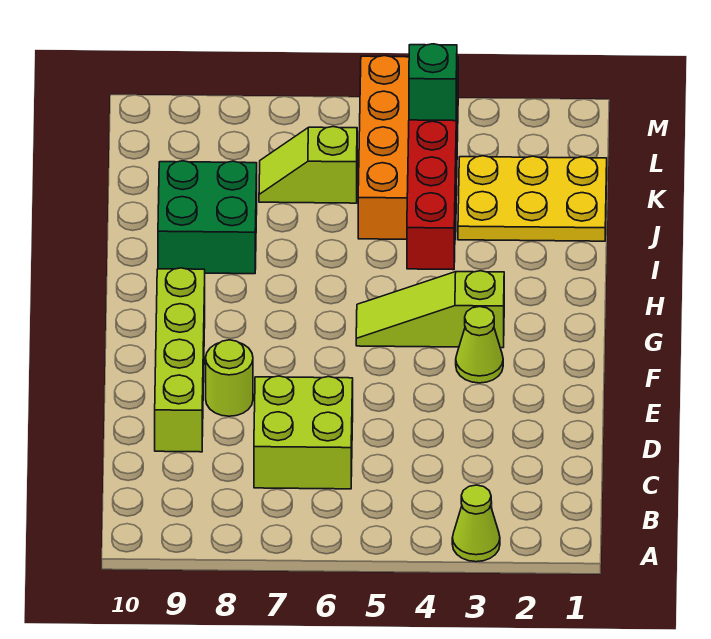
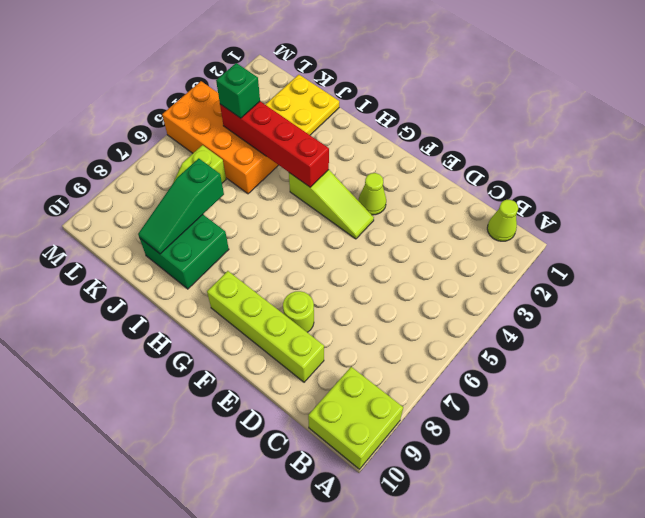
lime 1x1 cone [452,485,500,562] -> lime 1x1 cone moved to [487,200,518,241]
lime 2x2 brick [254,376,353,489] -> lime 2x2 brick moved to [308,367,403,469]
lime 1x3 slope [356,271,504,348] -> lime 1x3 slope turned to [289,170,374,239]
none -> green 1x3 slope [138,158,224,254]

